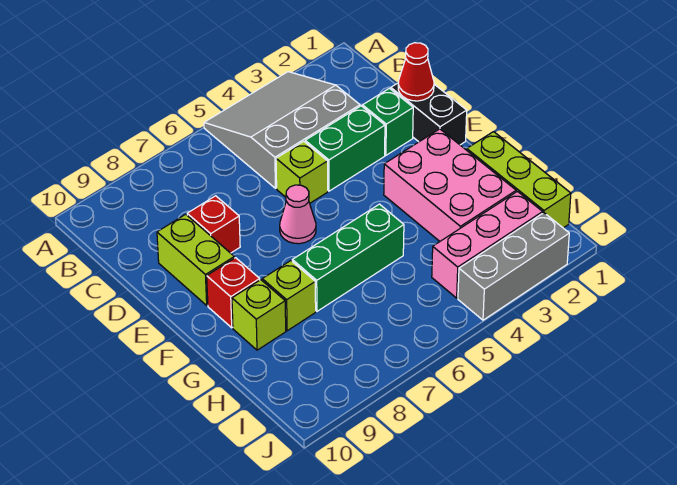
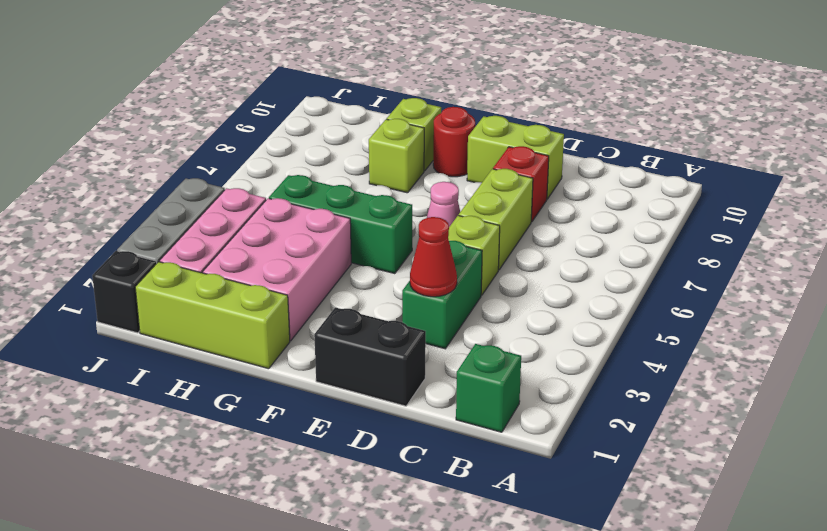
grey 3x3 slope [204,72,360,188] -> none
red 1x1 cone [398,43,434,101] -> red 1x1 cone moved to [410,217,457,297]
green 1x1 brick [363,88,413,155] -> green 1x1 brick moved to [456,344,521,432]
none -> lime 1x2 brick [459,169,533,270]
pink 2x3 brick [384,129,516,241] -> pink 2x3 brick turned to [203,198,351,341]
red 1x1 brick [207,258,260,328] -> red 1x1 round brick [433,107,475,177]
green 1x3 brick [292,204,404,311] -> green 1x3 brick turned to [269,175,412,274]
none -> black 1x1 brick [92,251,157,333]

